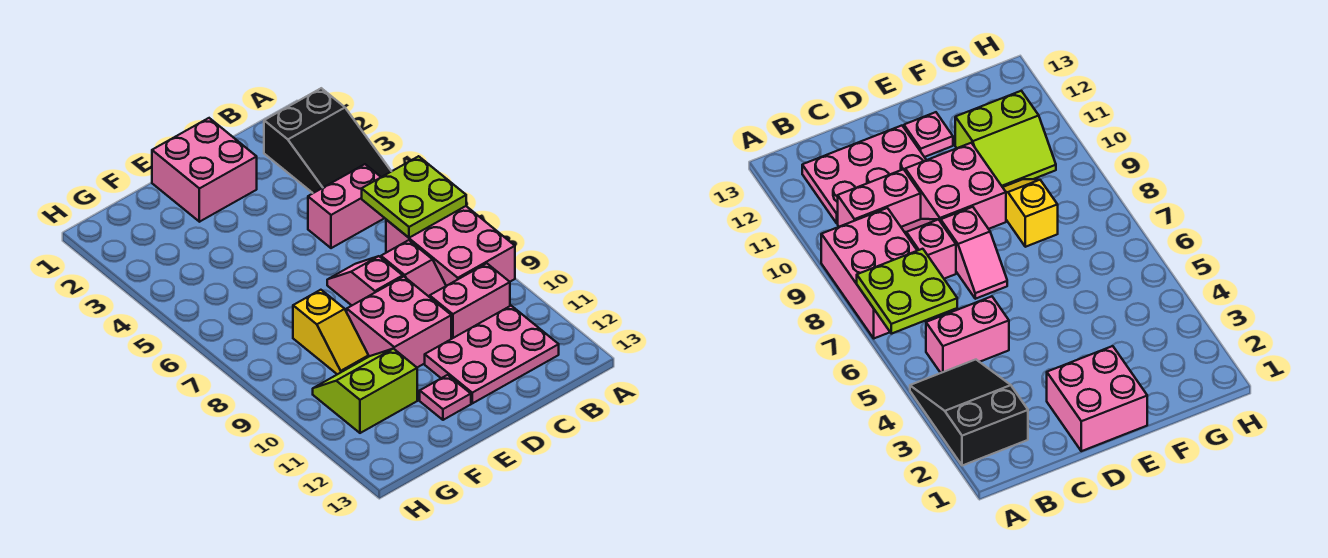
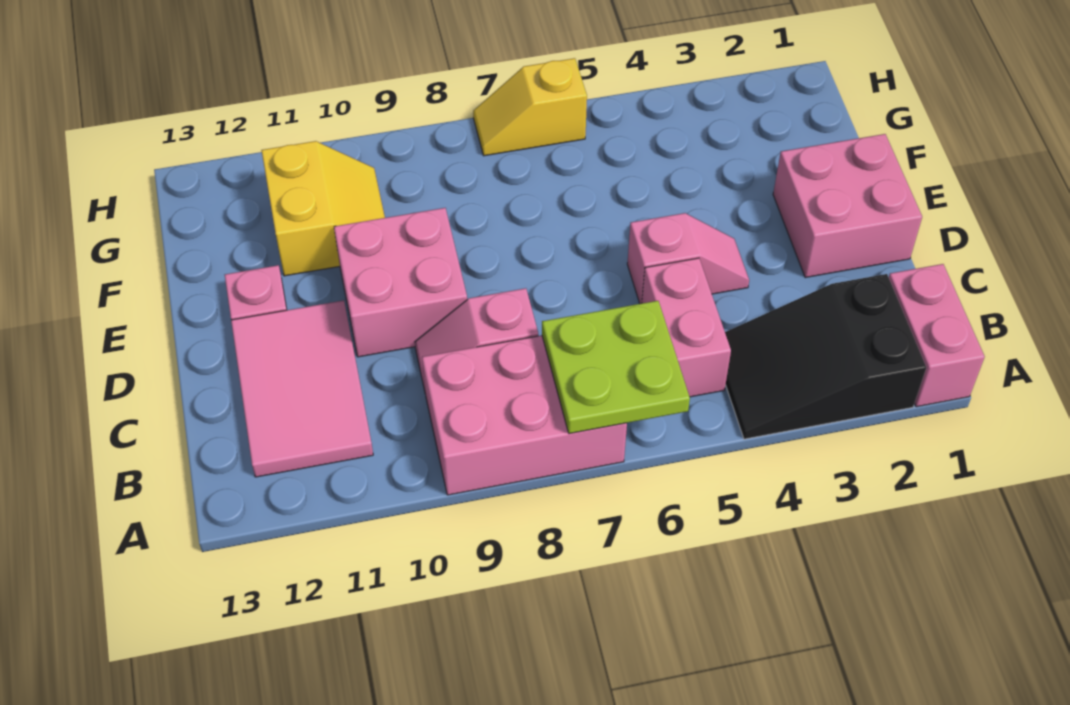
pink 1x2 brick [430,263,510,339] -> pink 1x2 brick moved to [889,264,985,407]
pink 2x3 plate [425,306,559,403] -> pink 2x3 tile [231,300,373,477]
pink 1x2 slope [327,256,403,305] -> pink 1x2 slope moved to [627,213,749,304]
yellow 1x2 slope [293,290,369,374] -> yellow 1x2 slope moved to [473,58,587,156]
lime 2x2 slope [313,349,417,433] -> yellow 2x2 slope [261,141,385,276]

